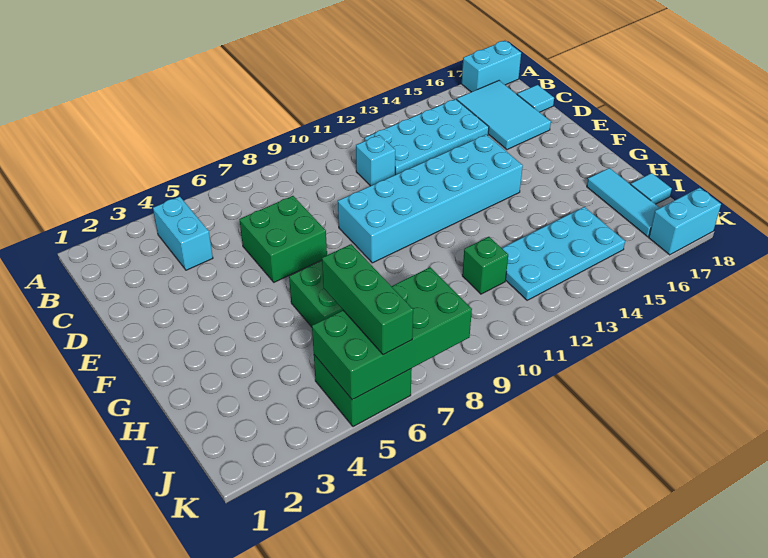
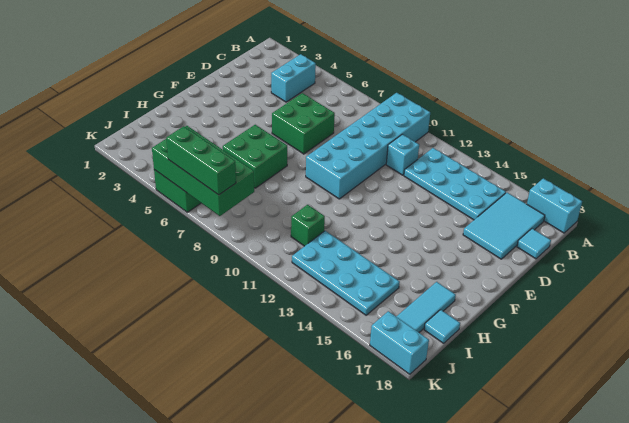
cyan 2x6 brick [338,135,523,263] -> cyan 2x6 brick turned to [306,93,430,199]
green 1x3 brick [322,244,413,355] -> green 1x3 brick turned to [166,126,236,195]

